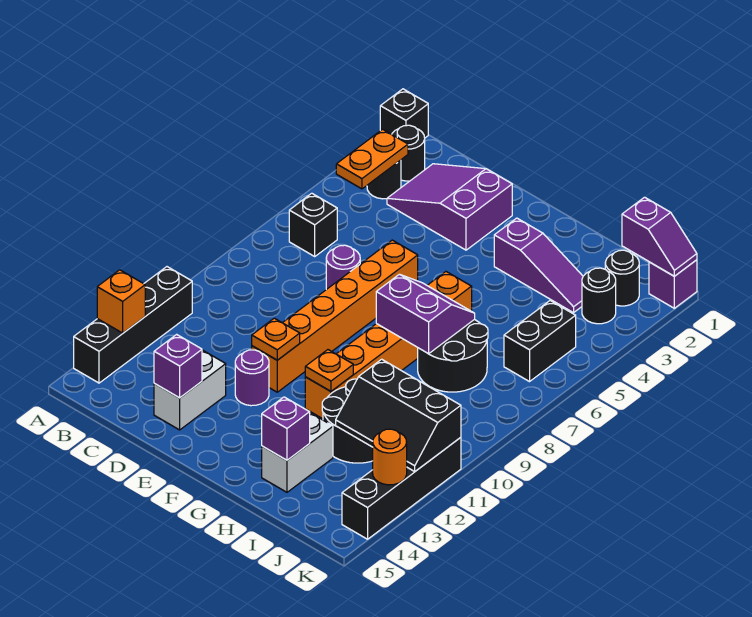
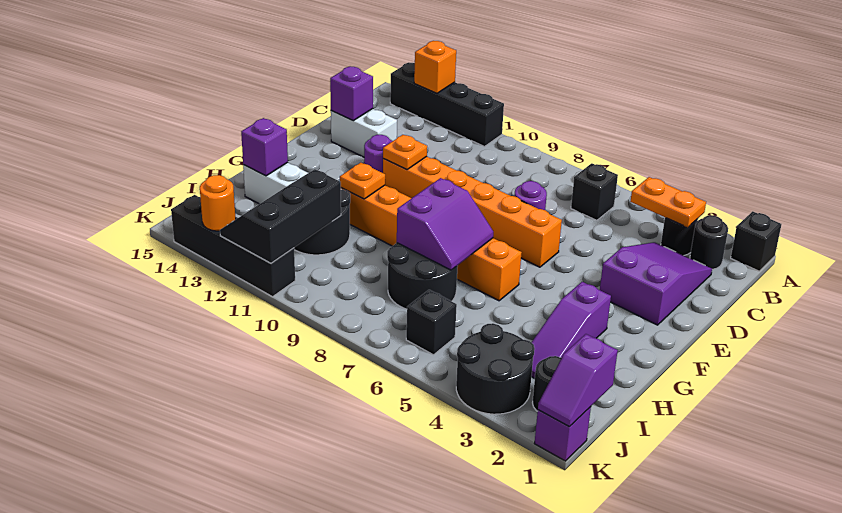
black 1x1 round brick [582,268,616,324] -> black 2x2 round brick [456,323,535,414]
black 1x2 brick [504,301,576,382] -> black 1x1 brick [406,290,457,355]

